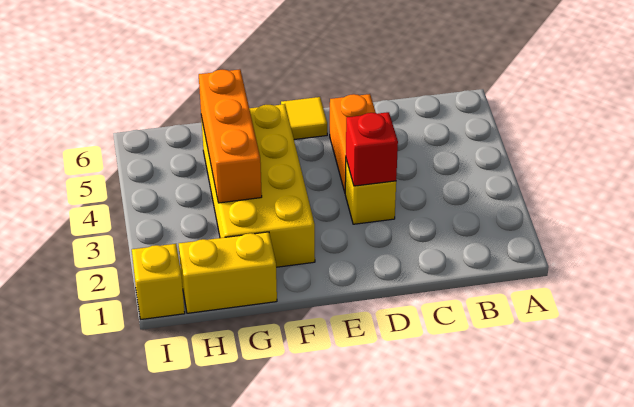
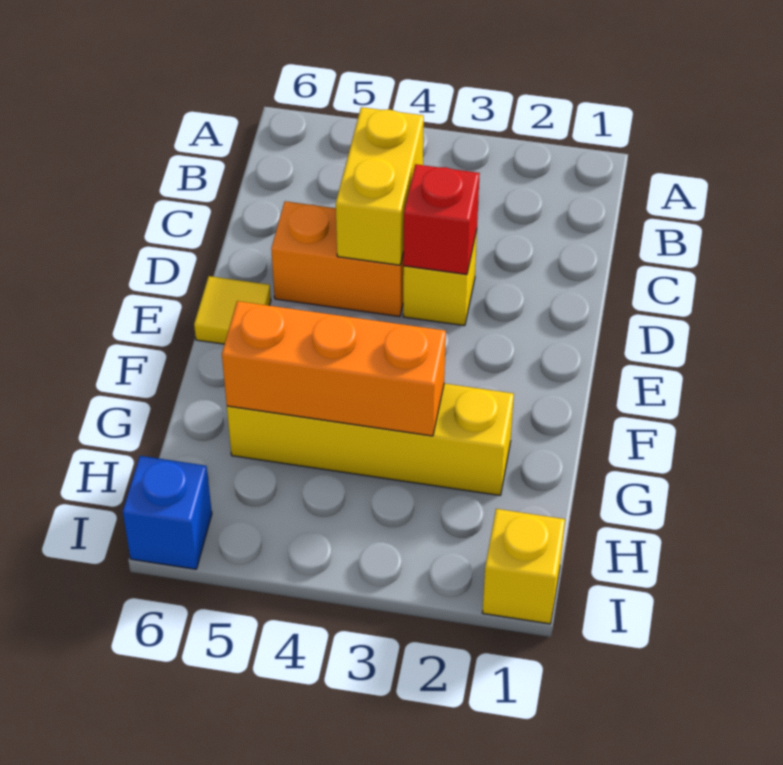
yellow 2x4 brick [201,104,315,267] -> yellow 1x4 brick [227,383,514,495]
yellow 1x2 brick [179,232,277,313] -> yellow 1x2 brick moved to [336,107,424,265]
none -> blue 1x1 brick [123,456,212,569]

